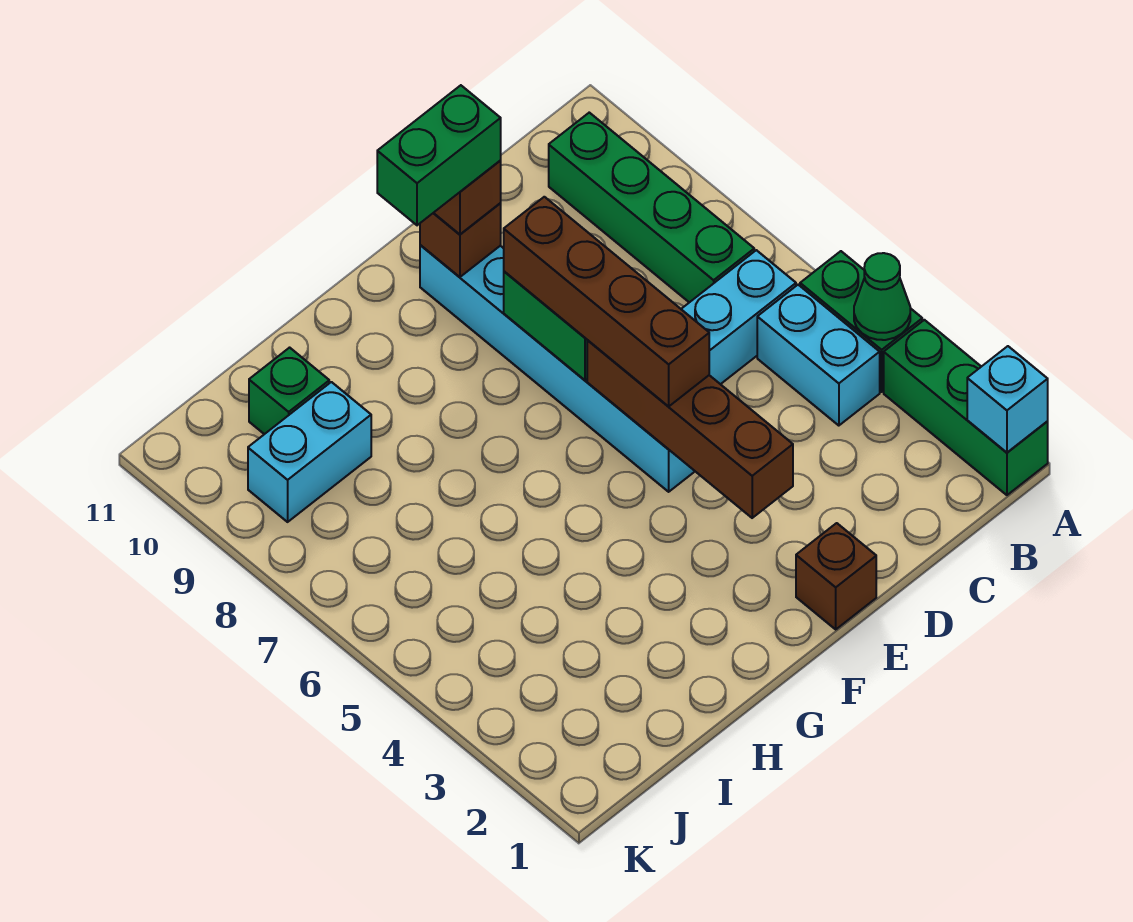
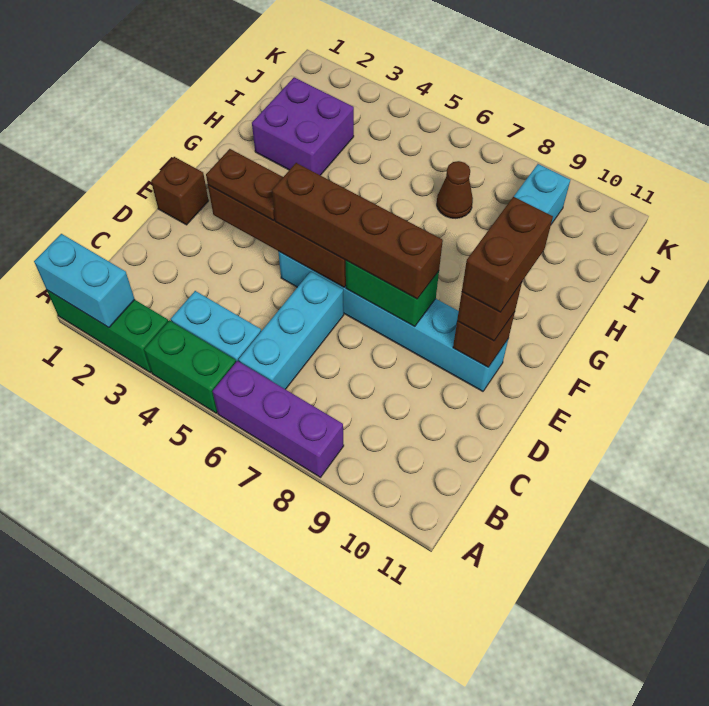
cyan 1x1 brick [967,346,1048,452] -> cyan 1x2 brick [34,234,135,328]
green 1x1 cone [854,253,910,340] -> none
none -> purple 1x3 brick [213,361,344,477]
green 1x4 brick [549,113,754,302] -> none
none -> brown 1x2 plate [206,149,283,220]
green 1x2 brick [377,85,501,225] -> brown 1x2 brick [462,197,553,312]
none -> purple 2x2 brick [252,77,354,175]
none -> brown 1x1 cone [437,161,473,218]
green 1x1 brick [249,348,329,434] -> none

